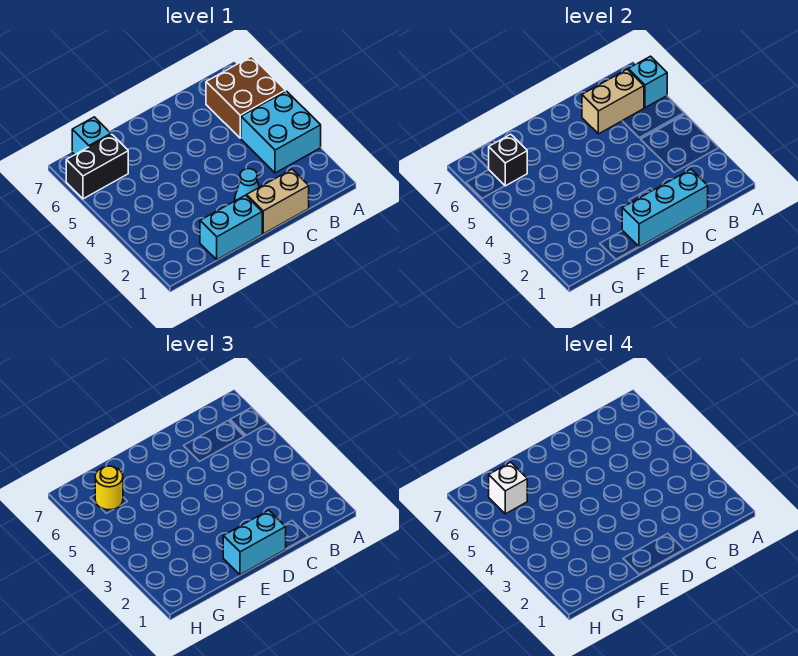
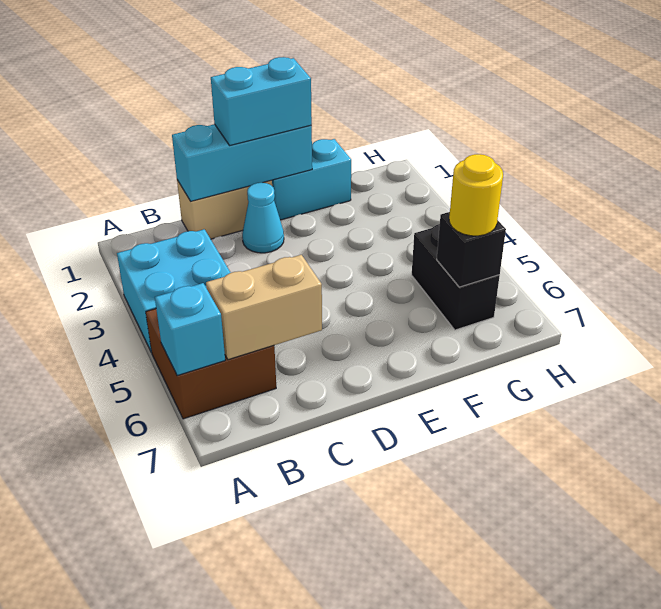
black 1x2 brick [66,134,128,199] -> black 1x2 brick turned to [412,224,500,330]
white 1x1 brick [489,462,527,514] -> none
cyan 1x1 brick [72,117,111,154] -> none

